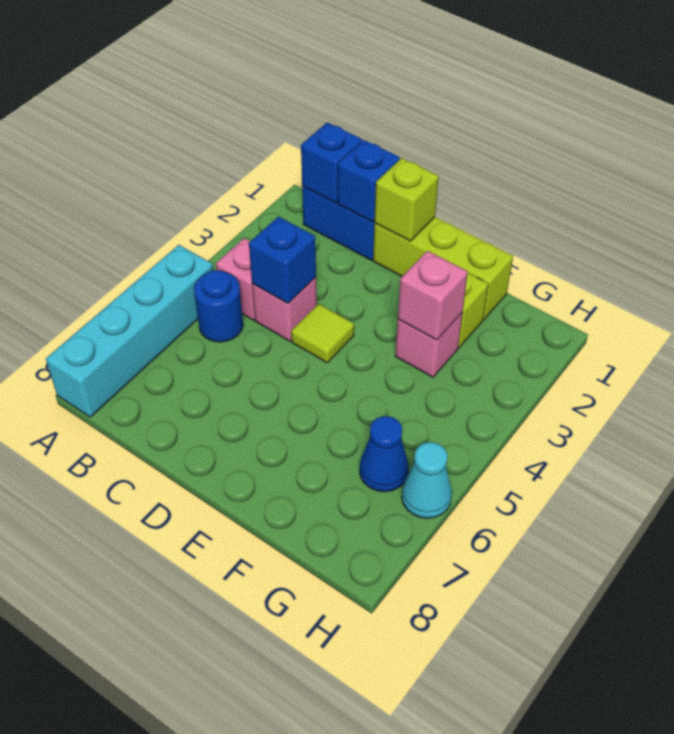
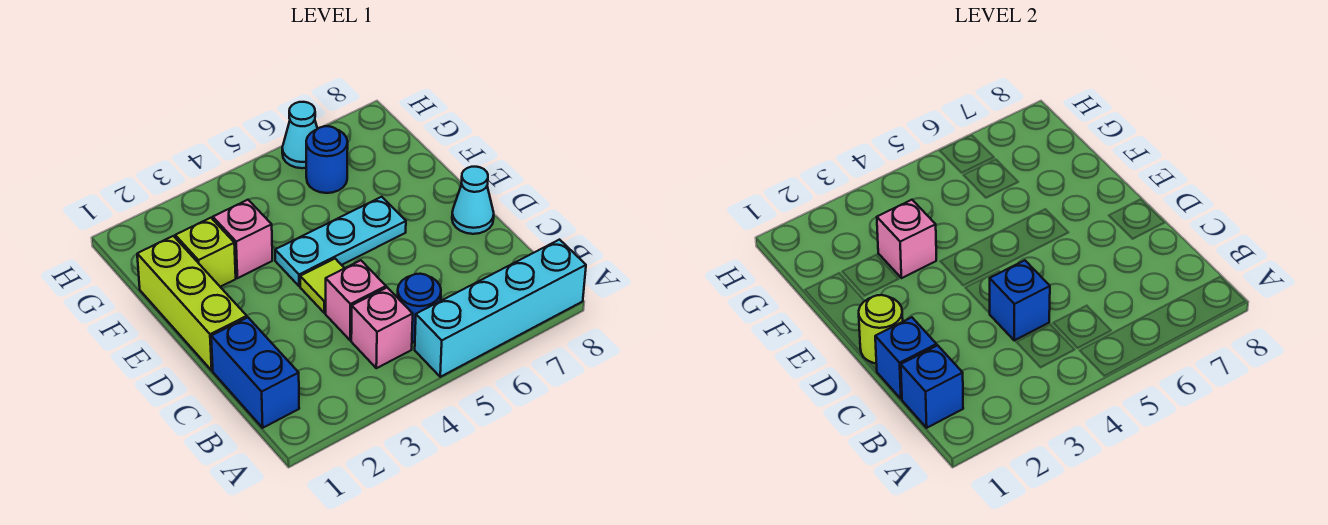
lime 1x1 brick [374,158,439,241] -> lime 1x1 round brick [859,295,903,363]
none -> cyan 1x1 cone [452,167,494,234]
none -> cyan 1x3 plate [275,197,406,286]
blue 1x1 cone [359,416,409,492] -> blue 1x1 round brick [306,126,348,193]

